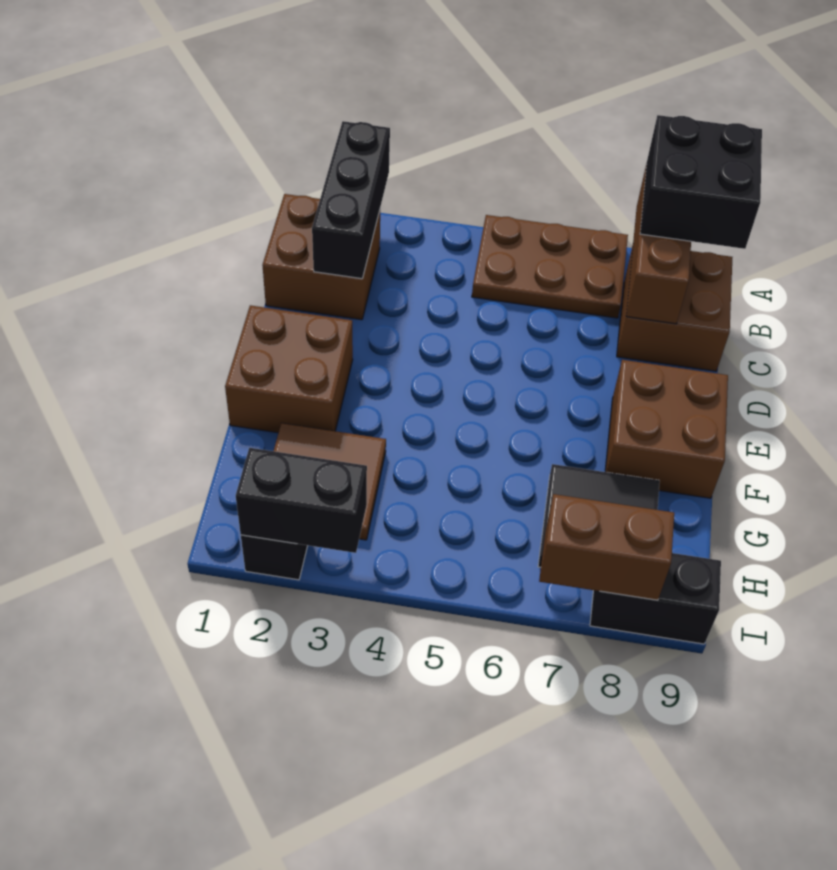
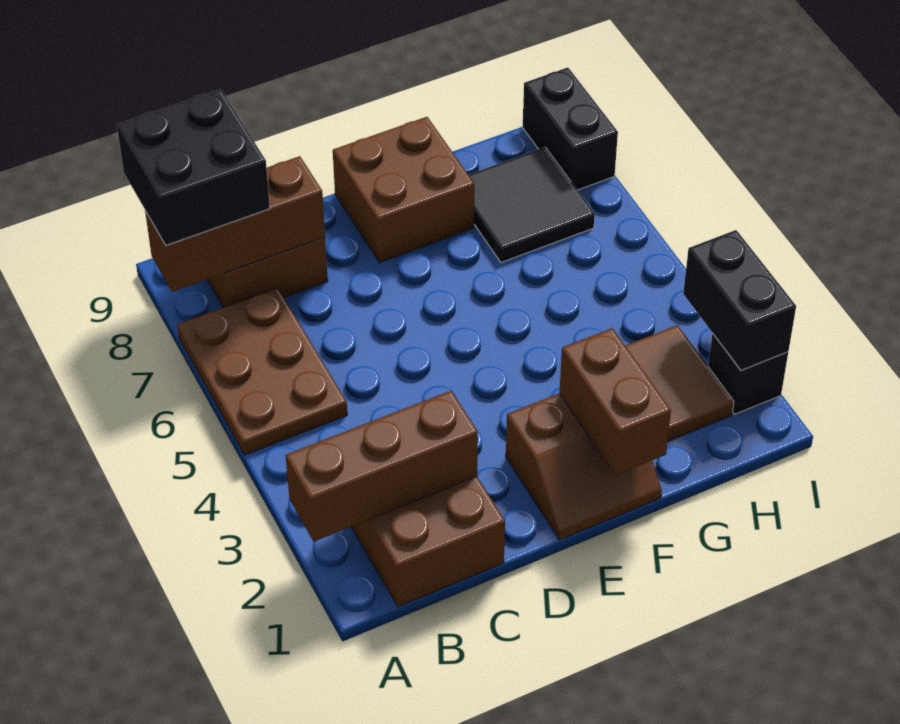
black 1x3 brick [312,121,390,279] -> brown 1x3 brick [286,391,478,541]
brown 2x2 brick [225,305,353,433] -> brown 2x2 slope [506,393,662,540]
brown 1x2 brick [539,494,674,600] -> brown 1x2 brick moved to [559,328,671,475]

